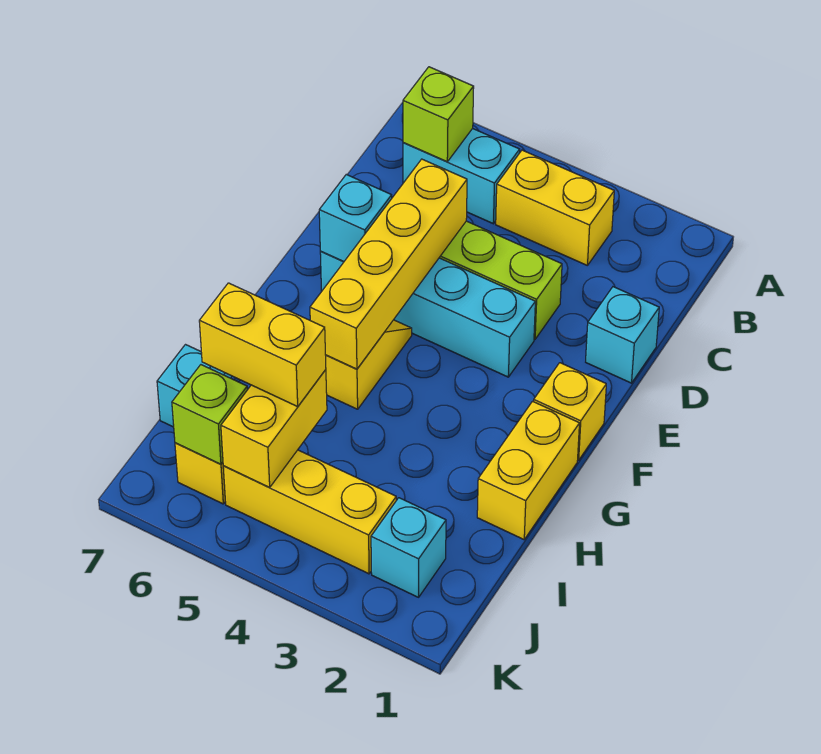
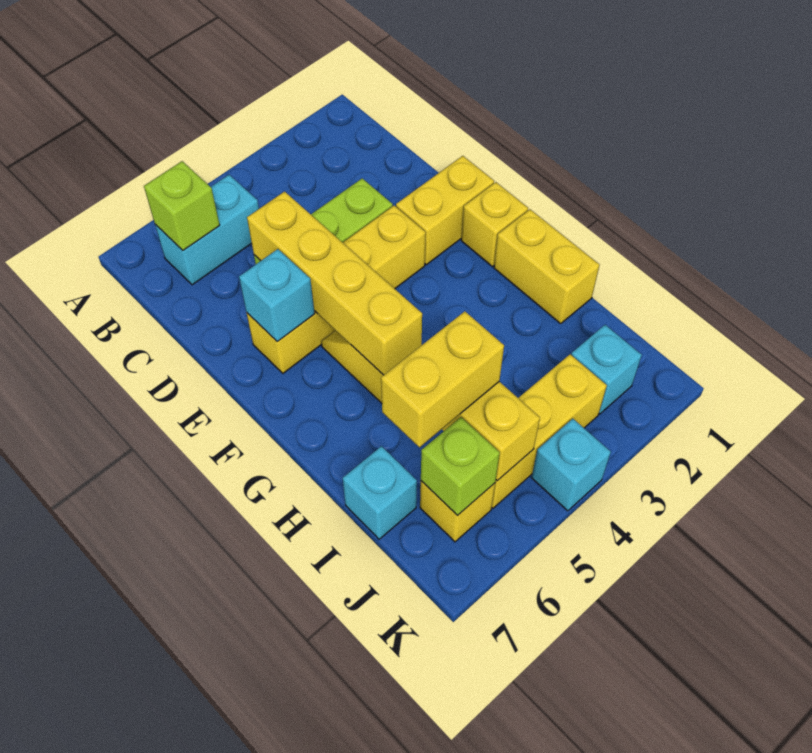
yellow 1x2 brick [496,150,614,265] -> yellow 1x2 brick moved to [396,156,494,265]
cyan 1x1 brick [586,287,659,383] -> cyan 1x1 brick moved to [532,419,611,511]
cyan 1x4 brick [320,252,535,377] -> yellow 1x4 brick [247,206,426,373]

